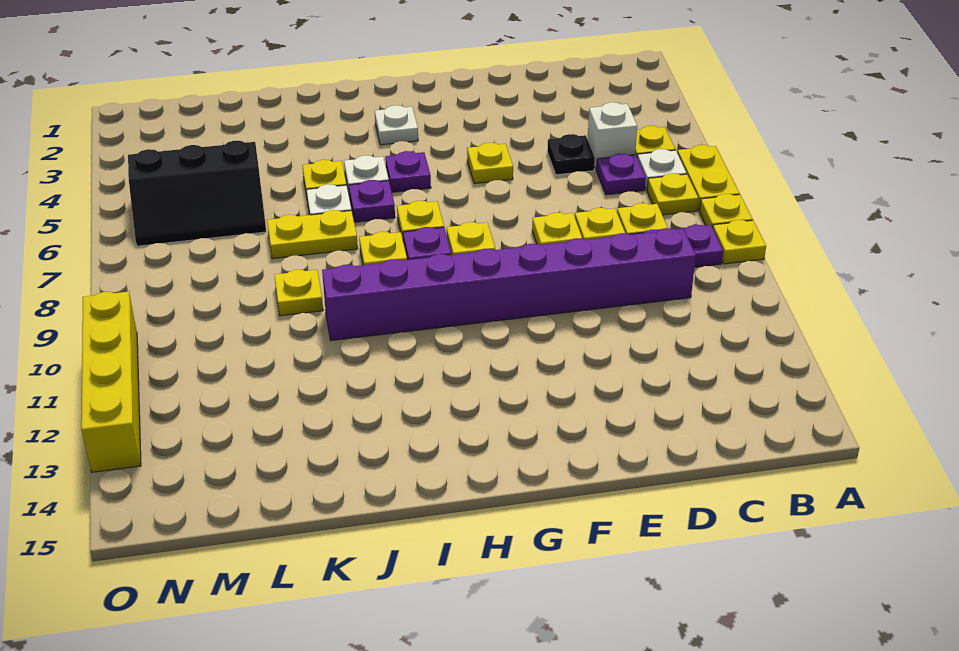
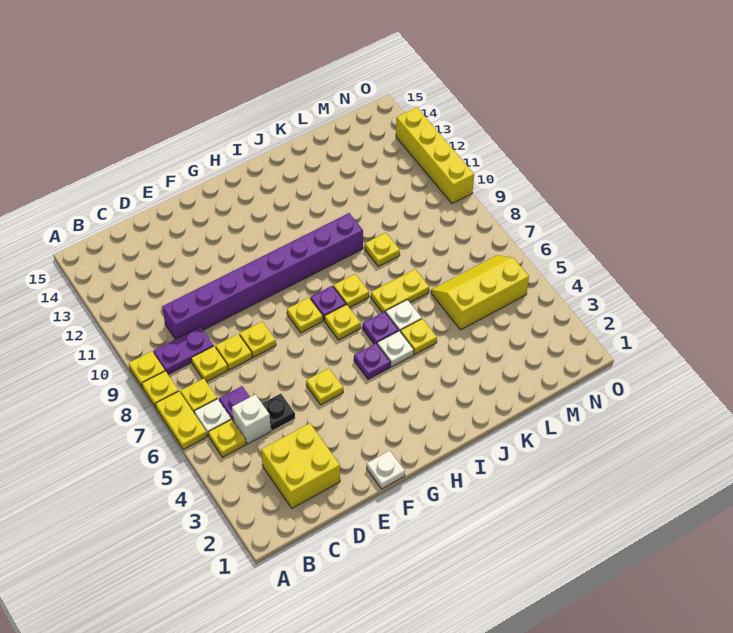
none -> yellow 2x2 brick [261,423,340,508]
white 1x1 plate [375,105,418,145] -> white 1x1 plate moved to [367,451,405,489]
black 2x3 slope [128,141,266,246] -> yellow 2x3 slope [431,255,529,330]

